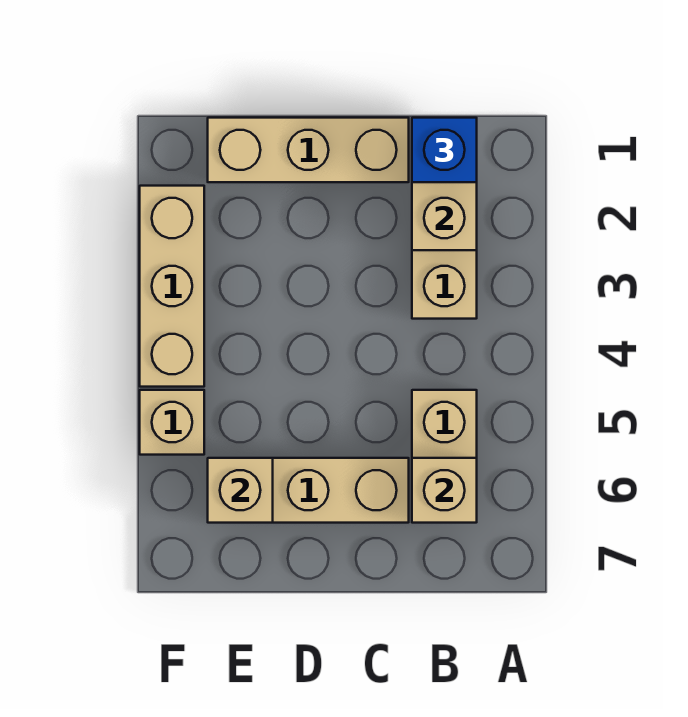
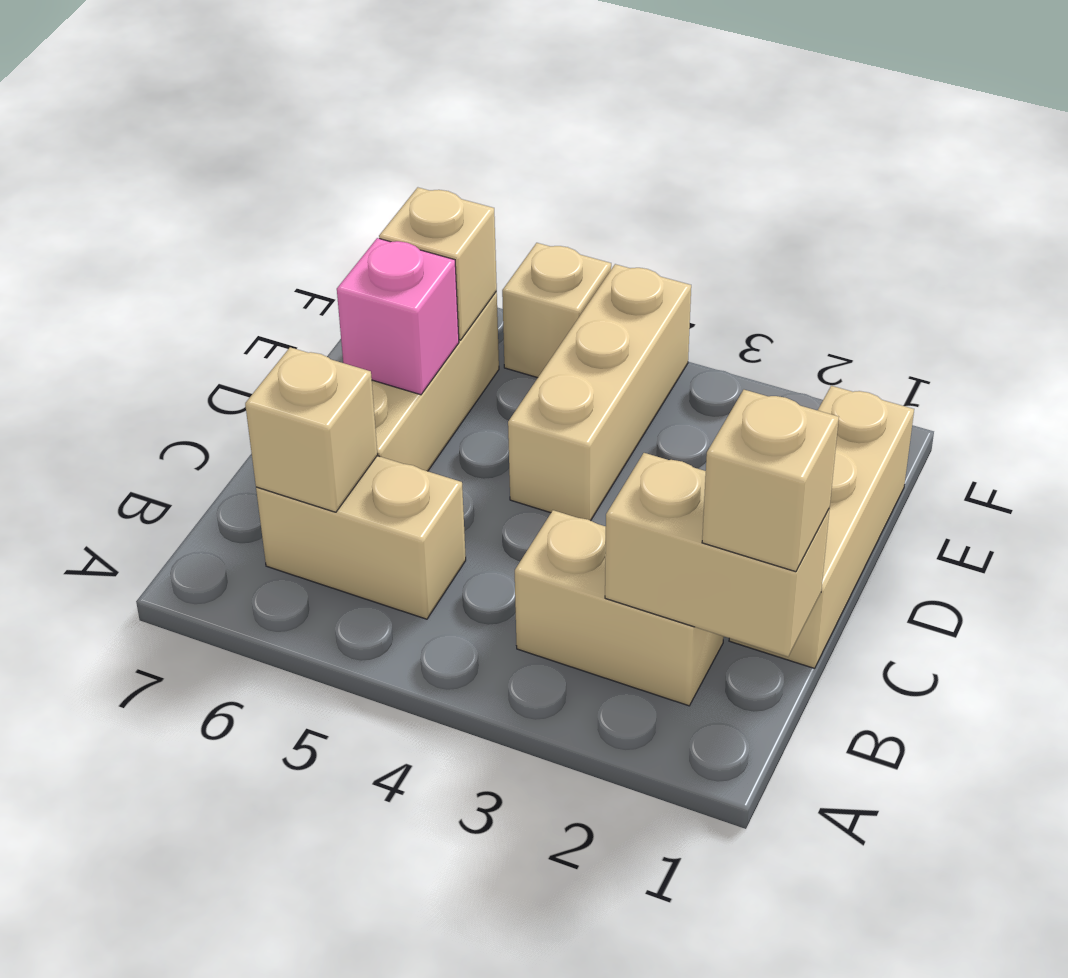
blue 1x1 brick [412,118,477,182] -> tan 1x1 brick [702,390,839,572]
none -> pink 1x1 brick [337,238,459,395]
tan 1x3 brick [140,186,204,387] -> tan 1x3 brick turned to [508,264,691,521]

